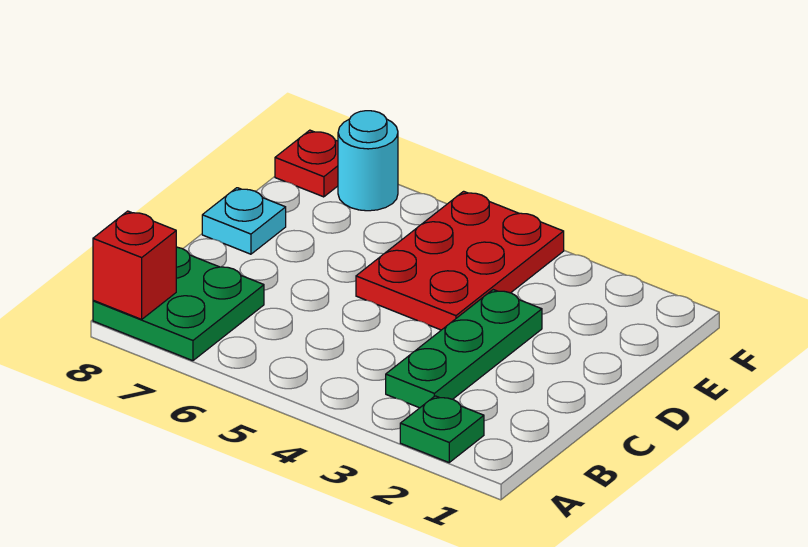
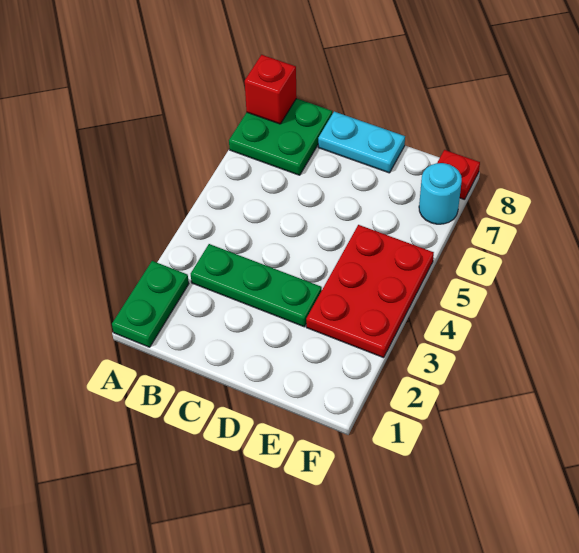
green 1x1 plate [400,396,484,462] -> green 1x2 plate [112,261,189,347]
red 2x3 plate [356,191,564,330] -> red 2x3 plate turned to [306,225,434,358]
cyan 1x1 plate [202,188,286,254] -> cyan 1x2 plate [318,112,405,173]

